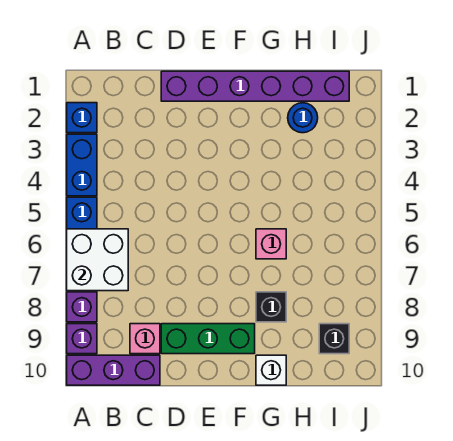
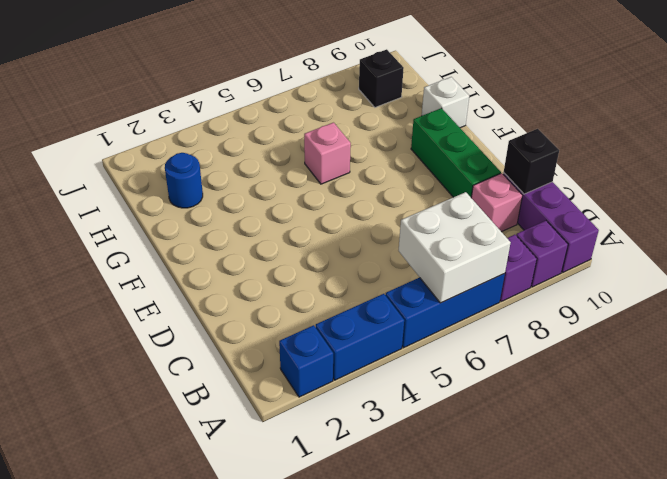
purple 1x6 brick [161,71,349,101] -> none
black 1x1 brick [256,292,286,322] -> black 1x1 brick moved to [504,129,559,194]

